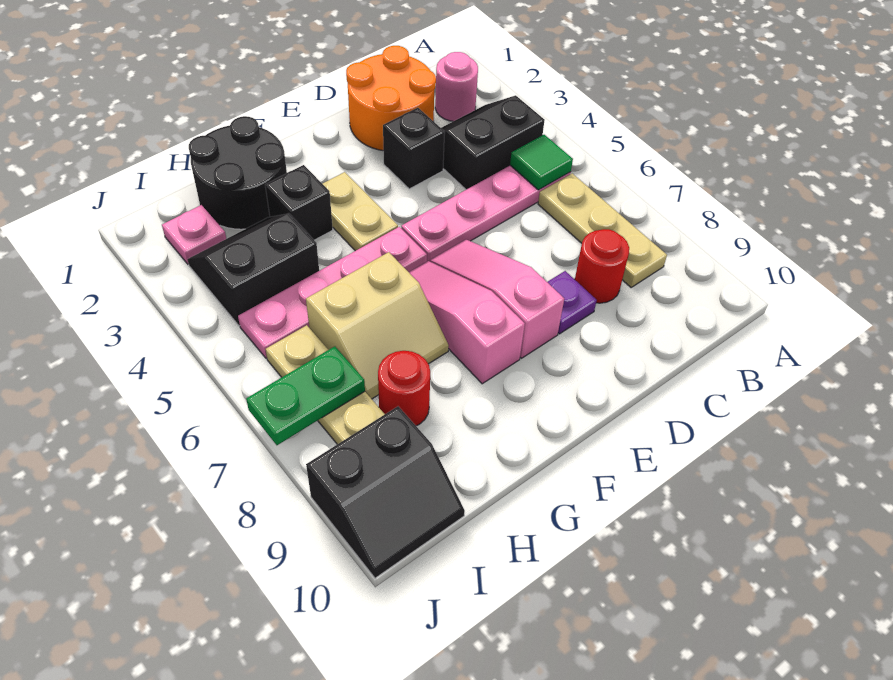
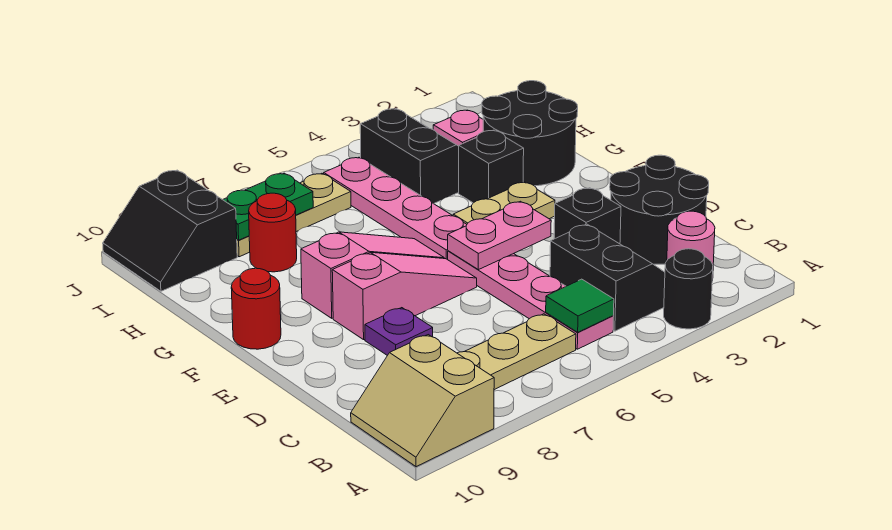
none -> black 1x1 round brick [664,249,713,329]
orange 2x2 round brick [346,46,436,150] -> black 2x2 round brick [610,155,709,264]
red 1x1 round brick [575,229,629,303] -> red 1x1 round brick moved to [231,268,281,349]
none -> pink 1x2 plate [448,201,551,270]
tan 2x2 slope [306,252,449,399] -> tan 2x2 slope moved to [351,335,494,467]
green 1x2 plate [246,346,365,445] -> green 1x2 plate turned to [223,173,313,240]

